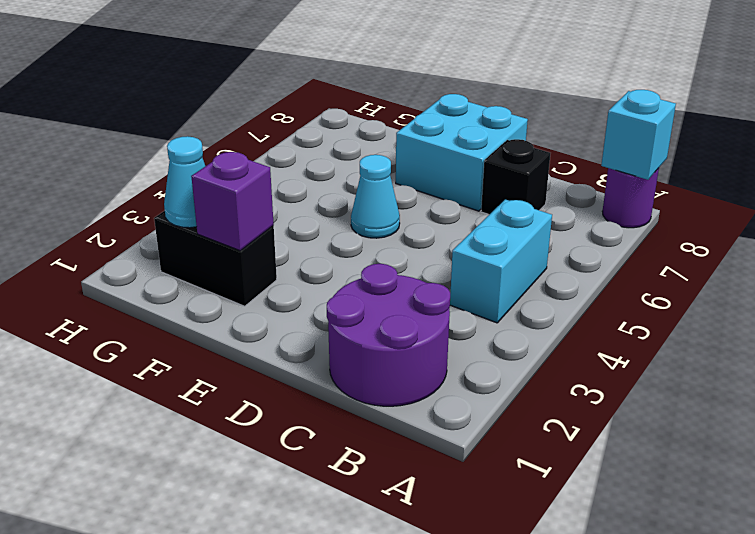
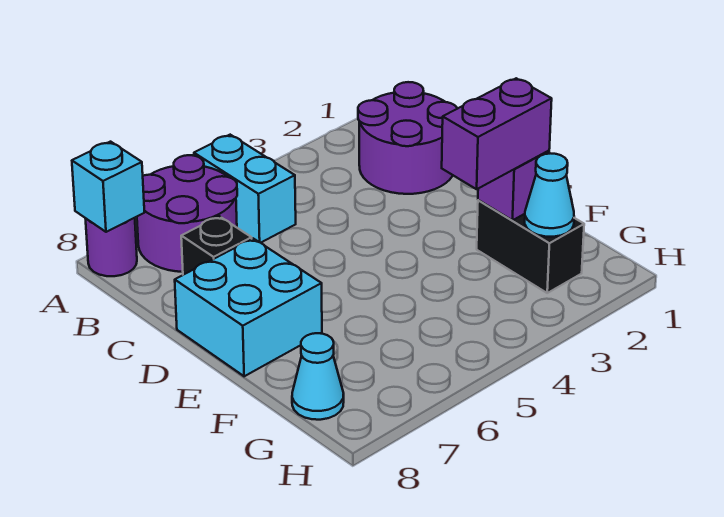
none -> purple 2x2 round brick [137,155,237,272]
cyan 1x2 brick [450,200,552,323] -> cyan 1x2 brick turned to [194,135,296,243]
cyan 1x1 cone [351,155,400,238] -> cyan 1x1 cone moved to [292,333,344,420]
none -> purple 1x2 brick [442,78,552,189]

